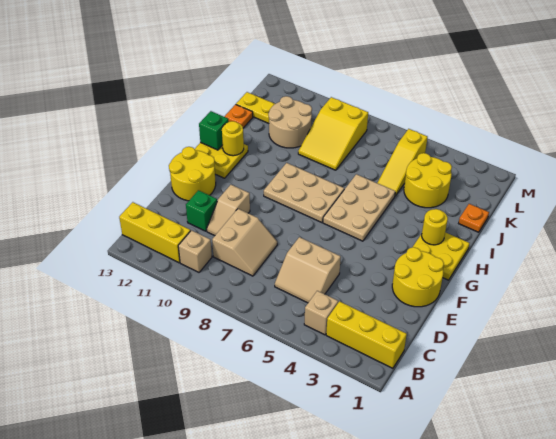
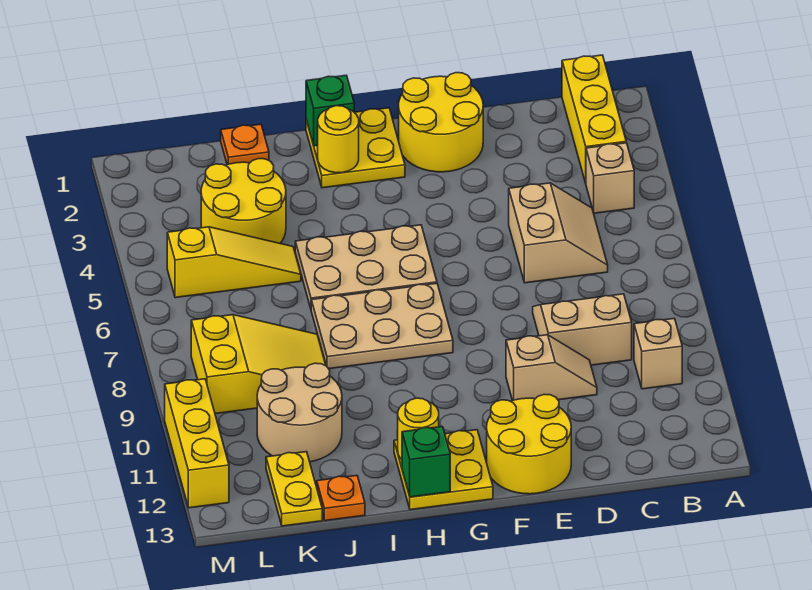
yellow 1x3 brick [119,202,190,263] -> yellow 1x3 brick moved to [165,379,229,508]
green 1x1 brick [186,190,217,231] -> green 1x1 brick moved to [306,75,354,146]
tan 2x3 plate [264,163,344,223] -> tan 2x3 plate turned to [311,283,453,369]

